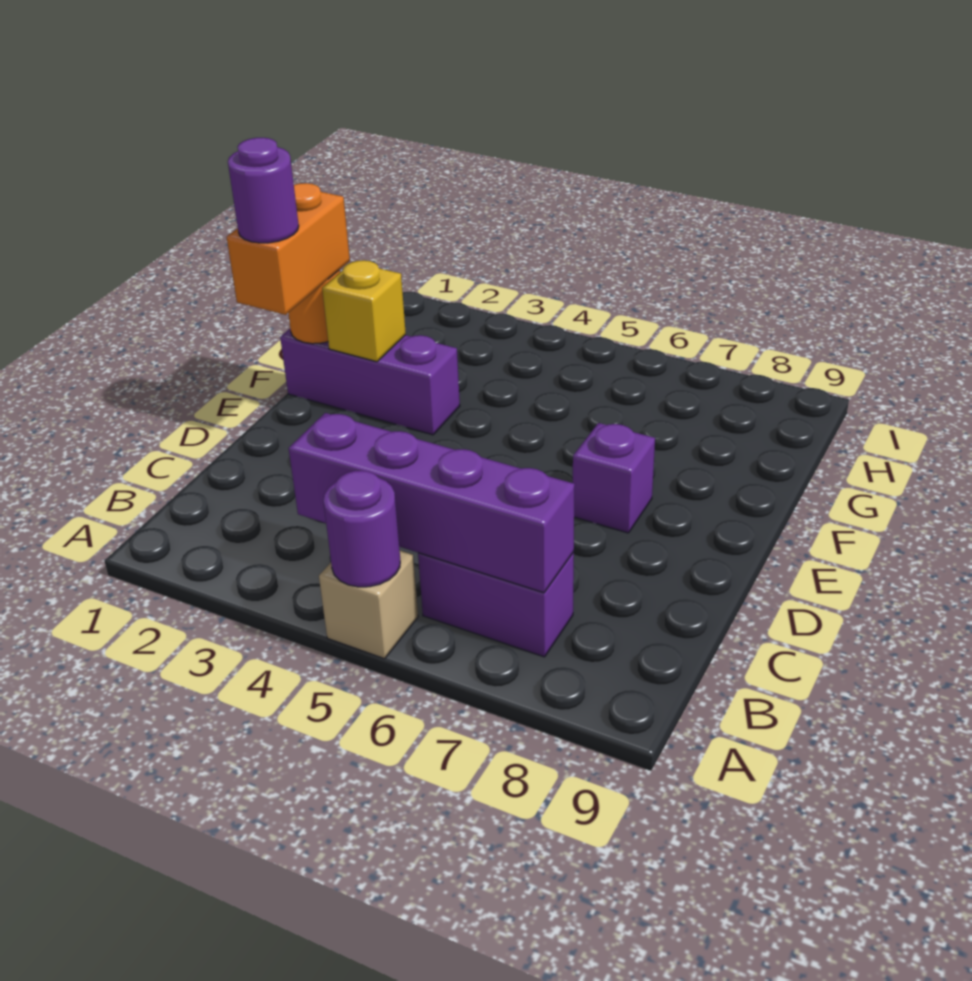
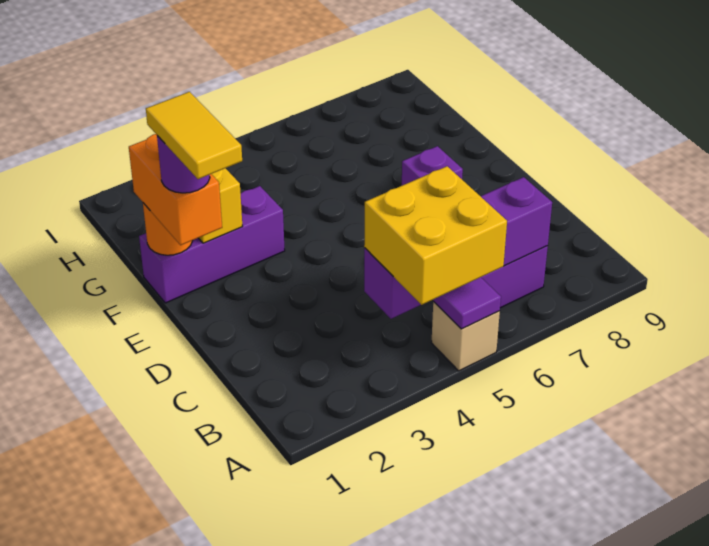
none -> yellow 2x2 brick [364,166,507,305]
purple 1x1 round brick [323,470,400,587] -> purple 1x1 tile [433,277,501,329]
none -> yellow 1x2 tile [146,92,242,179]

